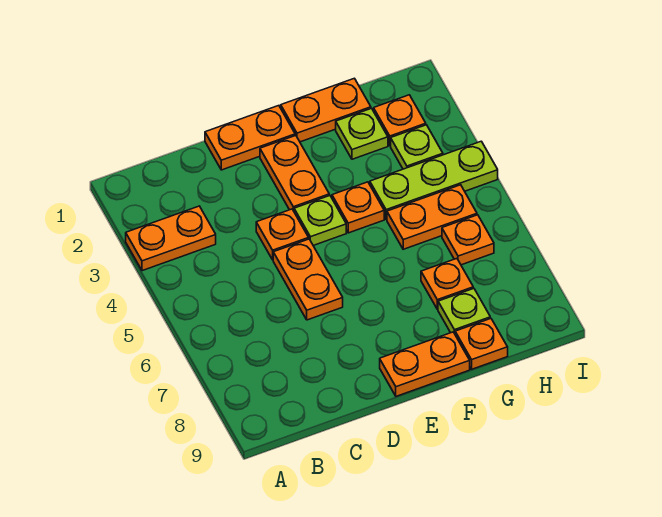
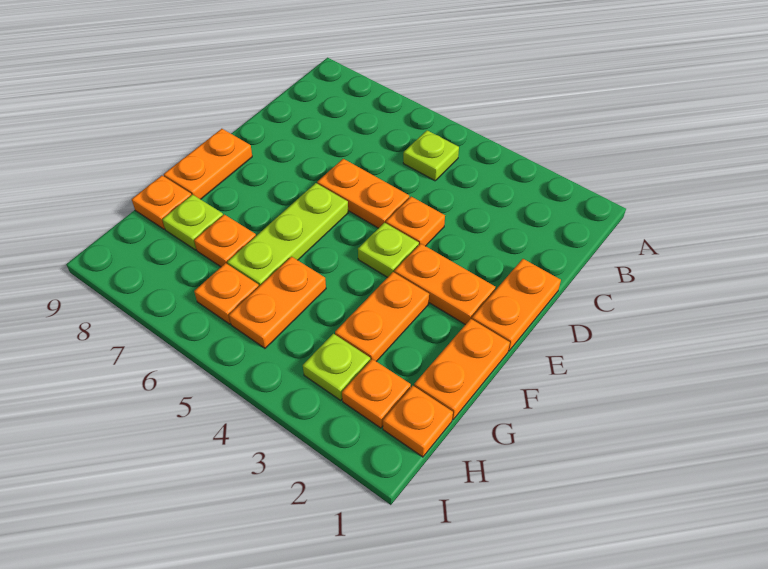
orange 1x2 plate [126,206,216,271] -> orange 1x2 plate moved to [335,272,429,362]
orange 1x1 plate [332,182,384,233] -> orange 1x1 plate moved to [383,386,453,457]
lime 1x1 plate [336,108,388,159] -> lime 1x1 plate moved to [403,130,459,181]
lime 1x3 plate [370,141,498,219] -> lime 1x3 plate moved to [227,183,348,286]

